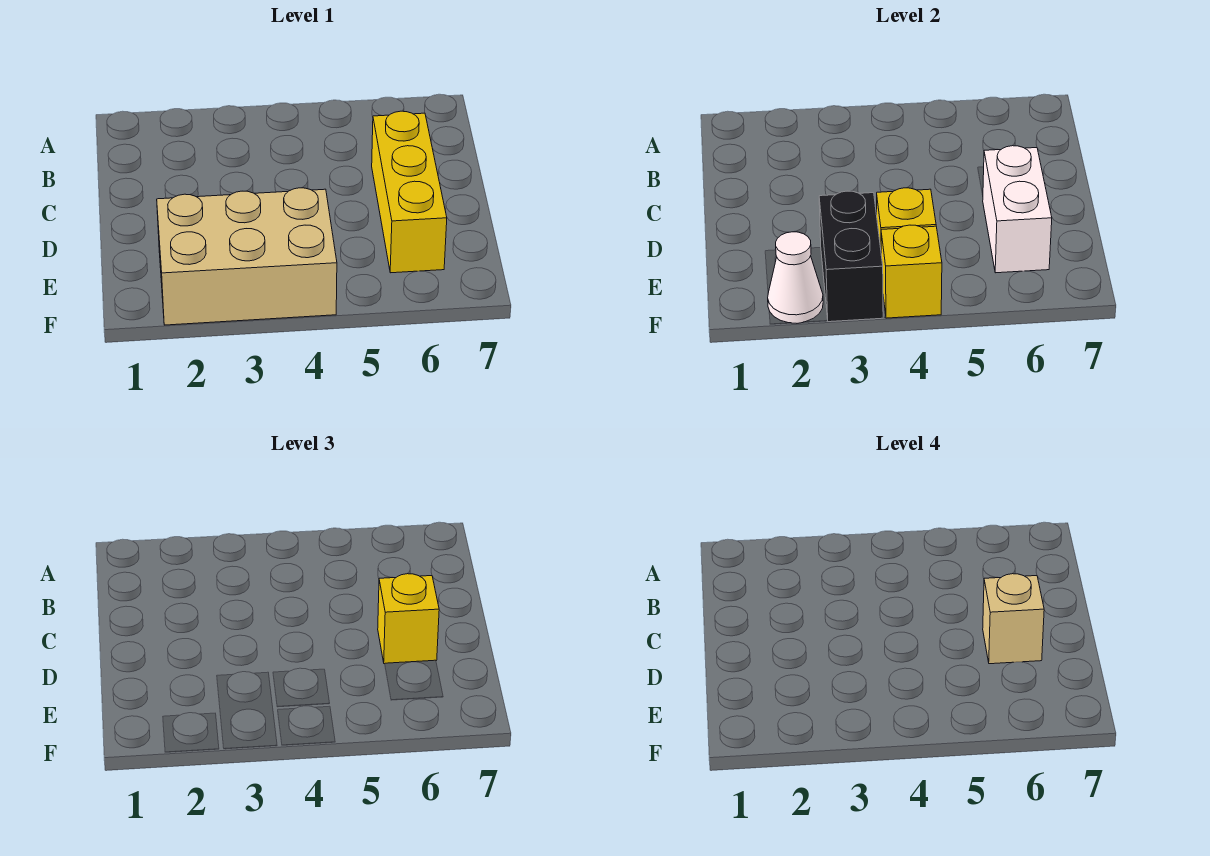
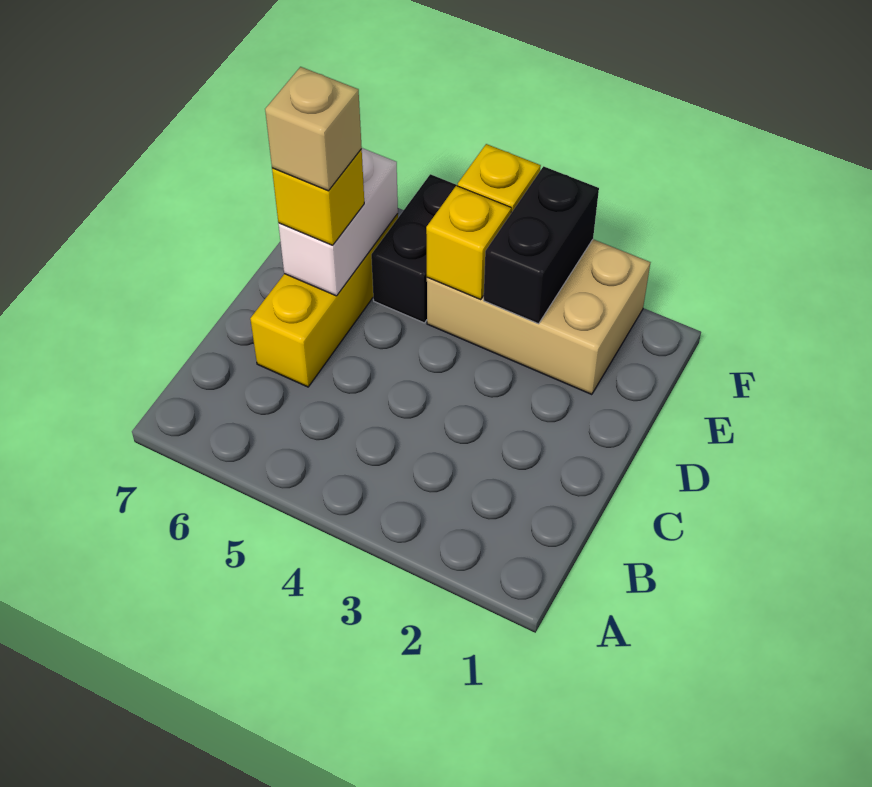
none -> black 1x2 brick [371,174,458,323]
white 1x1 cone [768,232,823,323] -> none

